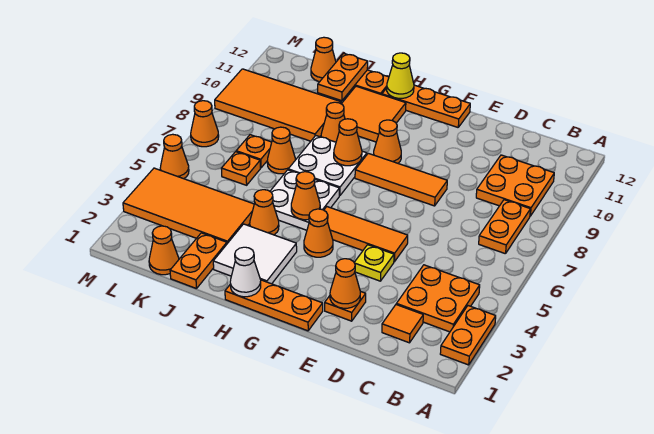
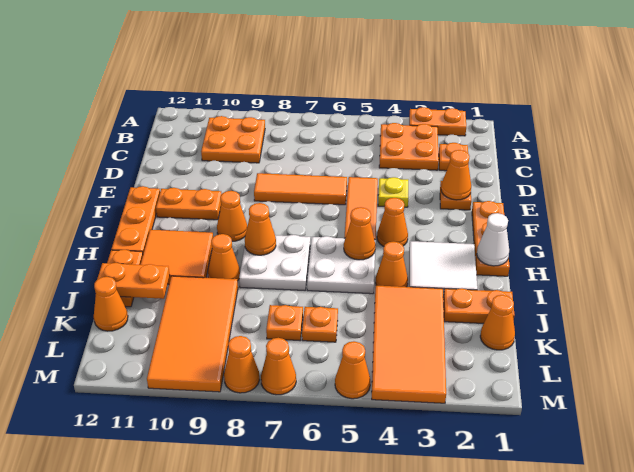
orange 1x2 plate [479,200,530,254] -> orange 1x2 plate moved to [156,188,222,220]
orange 1x1 tile [382,305,423,343] -> orange 1x1 plate [439,143,469,171]
orange 1x3 tile [355,153,447,206] -> orange 1x3 tile turned to [254,173,347,205]
yellow 1x1 cone [387,53,414,98] -> none
orange 1x1 cone [267,127,295,174] -> orange 1x1 cone moved to [224,336,259,393]

